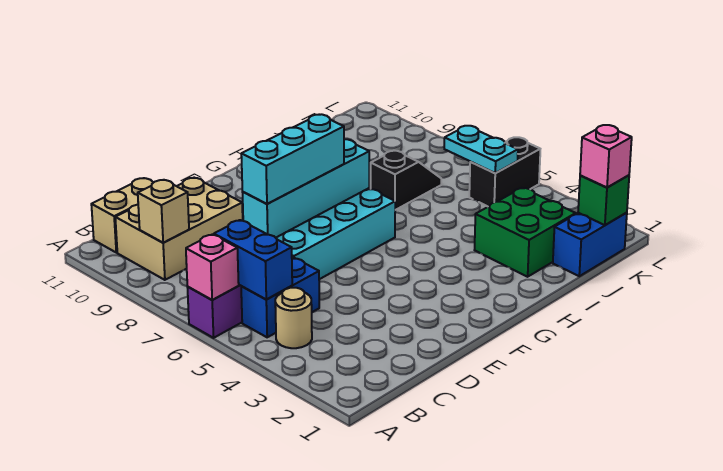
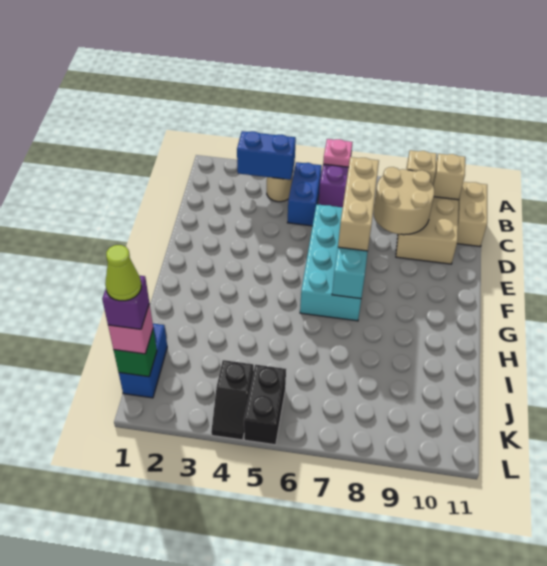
pink 1x1 brick [186,234,239,300] -> pink 1x1 plate [323,139,352,167]
blue 1x2 brick [214,220,292,300] -> blue 1x2 brick moved to [237,131,296,180]
none -> tan 1x1 brick [433,154,465,200]
none -> tan 2x2 round brick [373,167,434,235]
cyan 1x3 brick [241,114,344,204] -> tan 1x3 brick [338,157,379,251]
green 2x2 brick [475,188,576,277] -> none
black 1x2 slope [371,150,441,210] -> black 1x2 slope moved to [211,360,254,440]
none -> purple 1x1 brick [102,276,149,329]
none -> lime 1x1 cone [105,245,141,301]
cyan 1x2 plate [444,126,518,173] -> none

